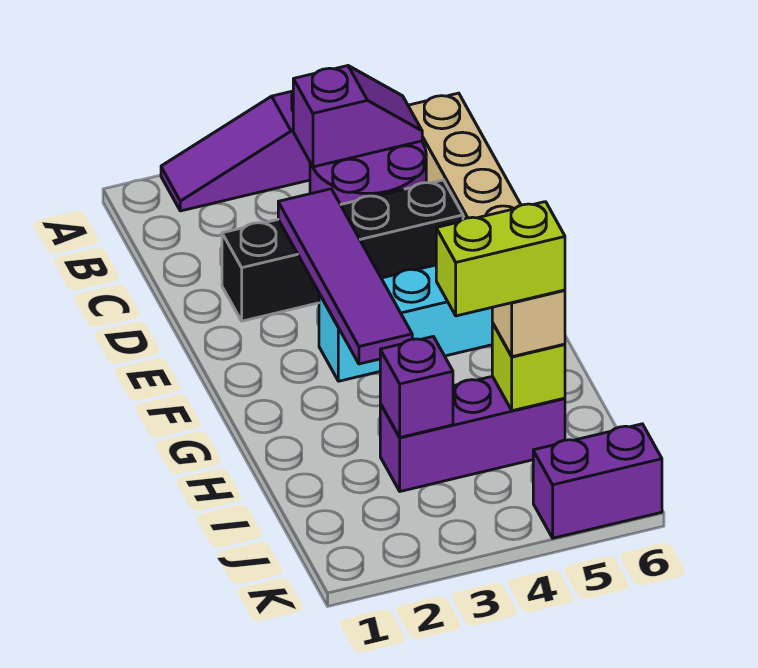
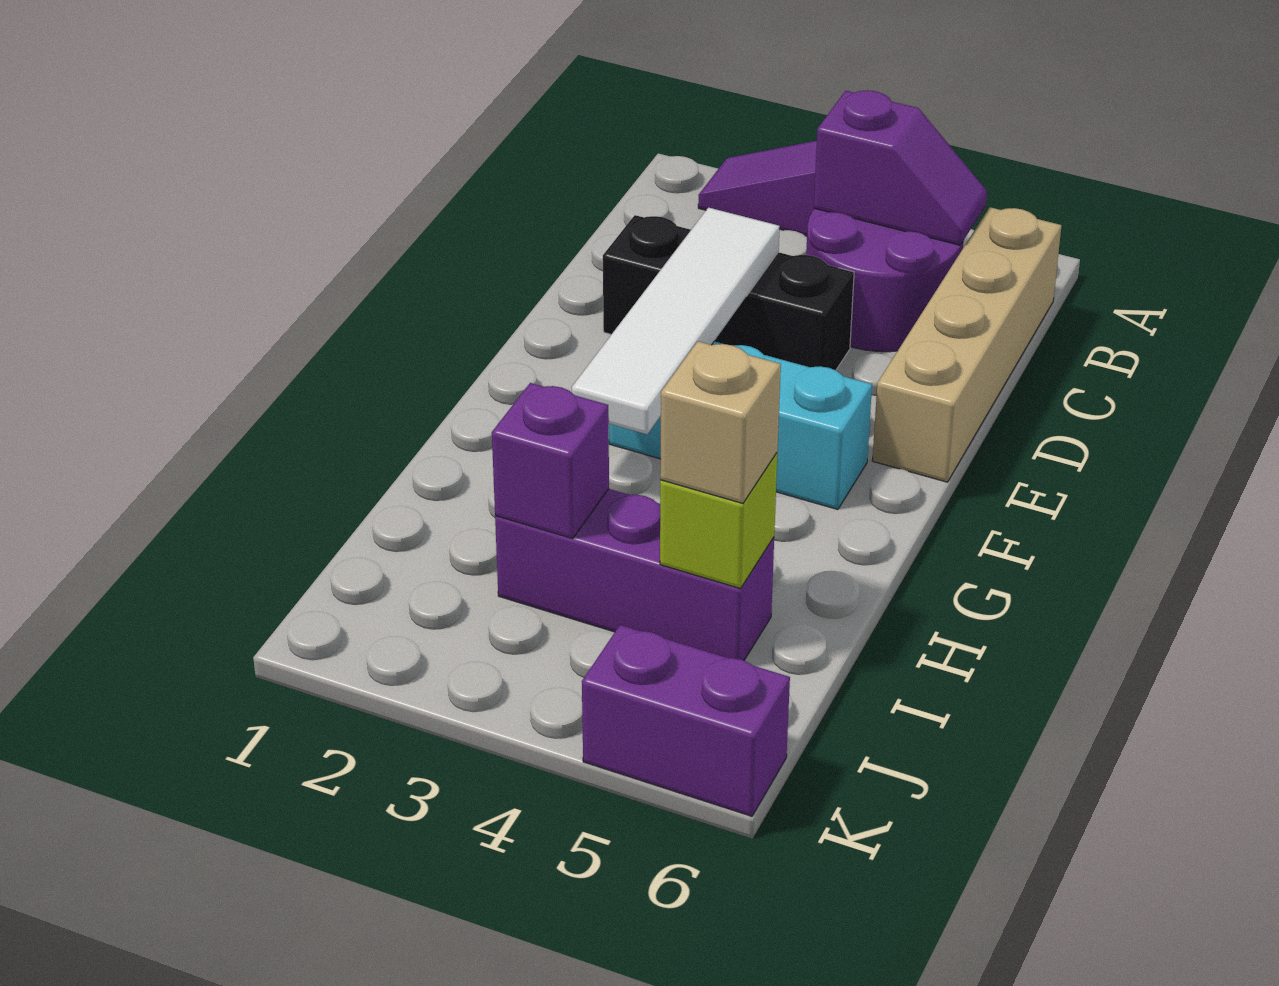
black 1x4 brick [222,180,463,321] -> black 1x3 brick [603,215,854,370]
purple 1x4 tile [278,189,412,364] -> white 1x4 tile [572,208,780,434]
lime 1x2 brick [436,202,565,316] -> none

